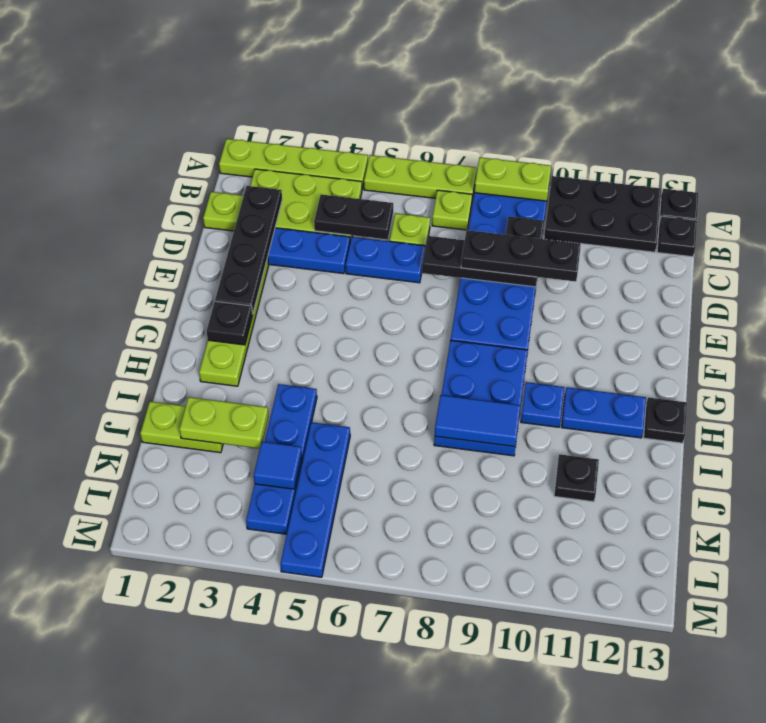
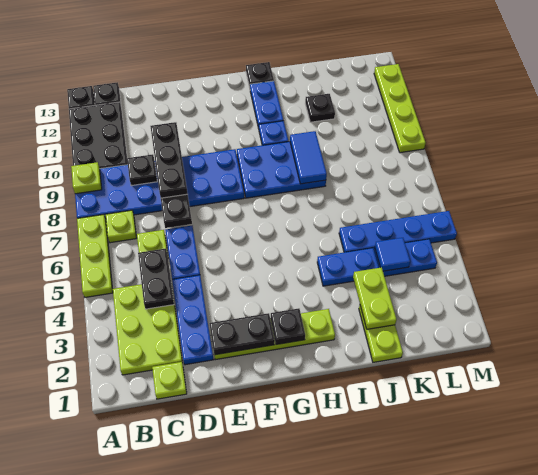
lime 1x4 plate [219,139,368,189] -> lime 1x4 plate moved to [374,64,426,153]
lime 1x2 plate [474,157,551,201] -> lime 1x1 plate [71,162,102,194]
black 1x4 plate [215,186,282,314] -> black 1x2 plate [209,313,275,355]

